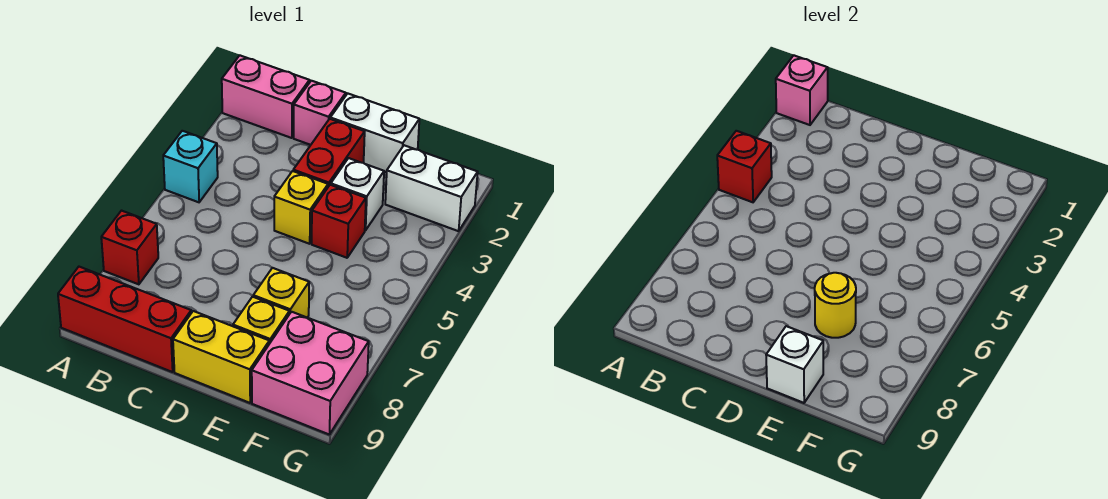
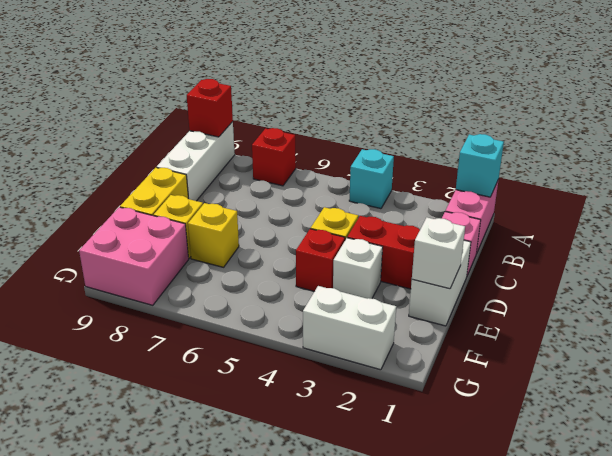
pink 1x1 brick [776,55,828,125] -> cyan 1x1 brick [456,134,504,197]
red 1x1 brick [717,131,772,202] -> red 1x1 brick moved to [187,79,233,137]
red 1x3 brick [58,267,191,372] -> white 1x3 brick [157,122,235,201]
yellow 1x1 round brick [815,273,856,338] -> none
white 1x1 brick [766,326,823,403] -> white 1x1 brick moved to [412,218,465,289]
white 1x2 brick [385,145,478,231] -> white 1x2 brick turned to [303,286,396,370]

